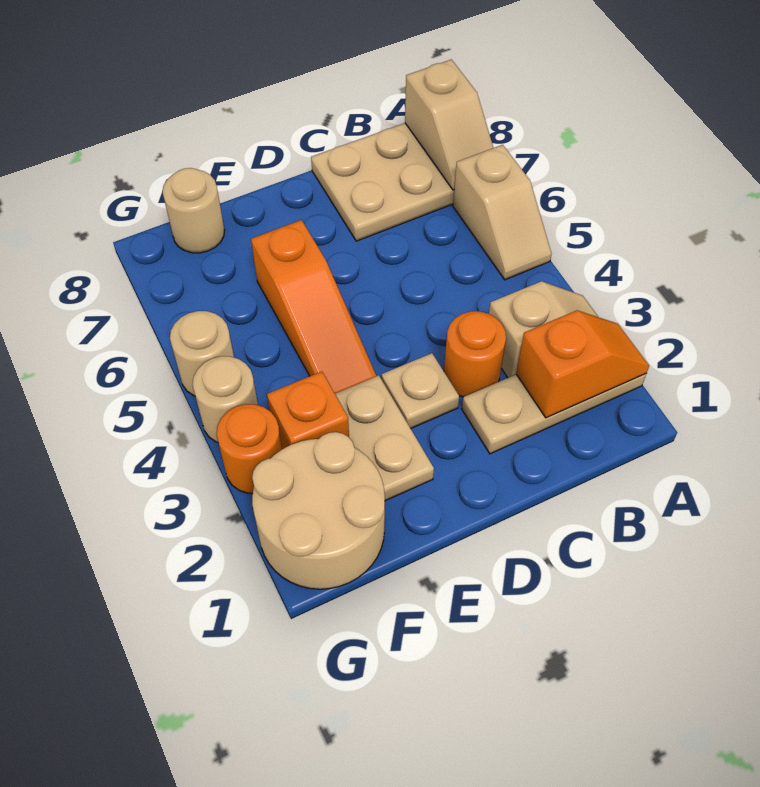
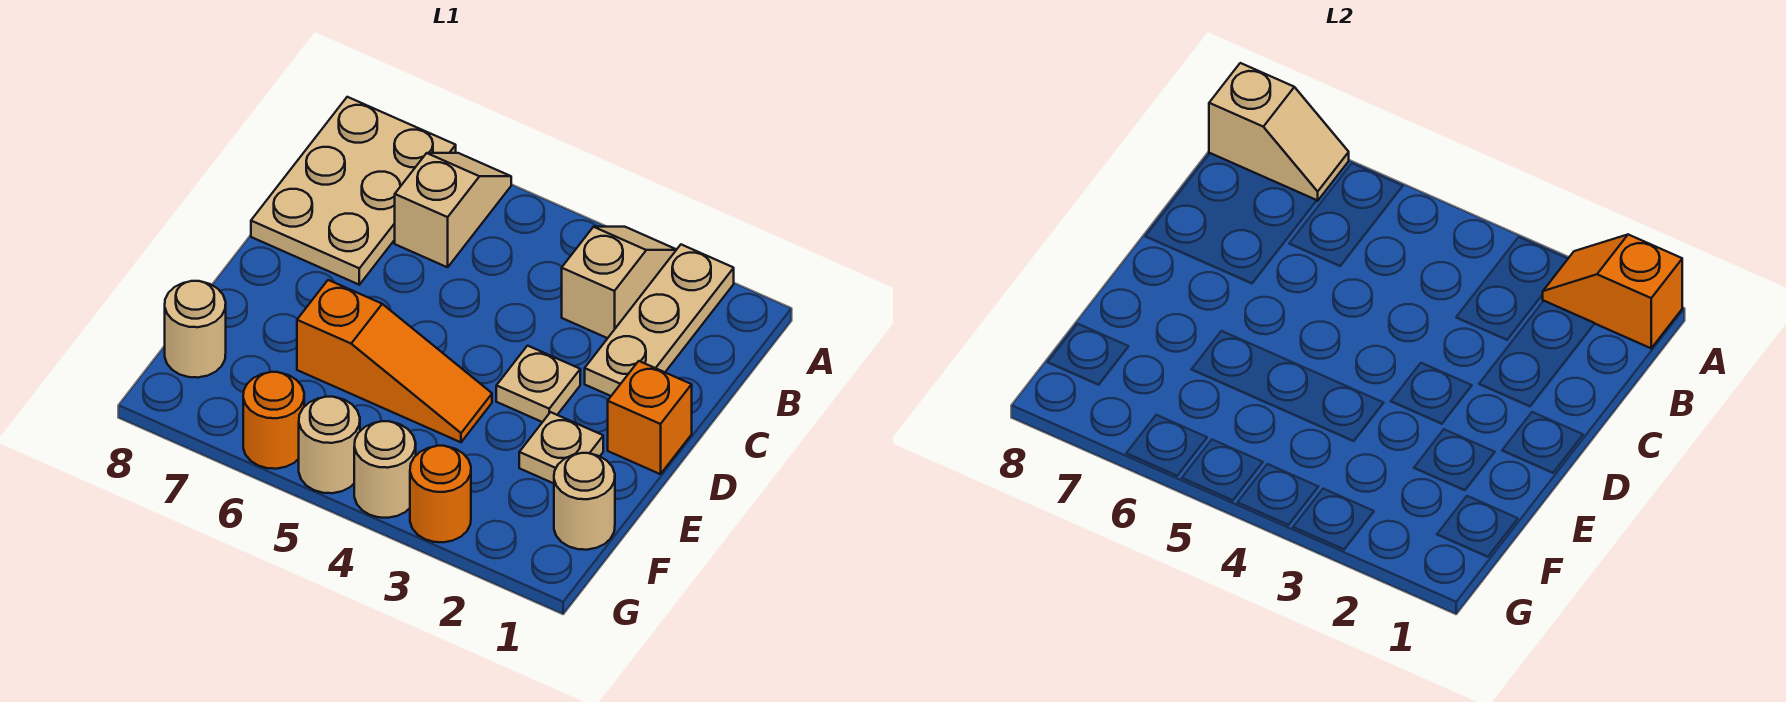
orange 1x2 slope [516,310,649,418] -> orange 1x2 slope turned to [1542,235,1682,348]
tan 1x2 slope [453,145,552,280] -> tan 1x2 slope turned to [395,153,511,267]
orange 1x1 round brick [444,311,506,397] -> orange 1x1 round brick moved to [243,372,304,469]
tan 1x2 plate [335,375,434,501] -> tan 1x1 plate [519,412,603,483]
tan 2x2 round brick [252,432,385,589] -> tan 1x1 round brick [554,453,615,550]
orange 1x1 brick [267,372,349,449] -> orange 1x1 brick moved to [608,361,692,474]

